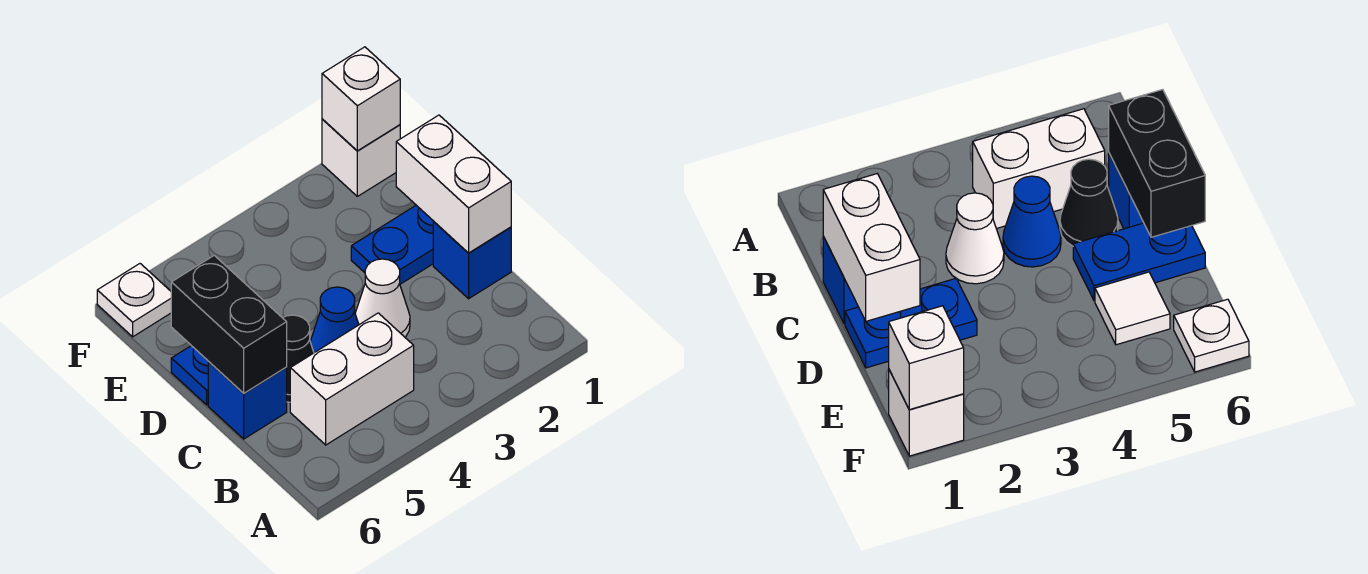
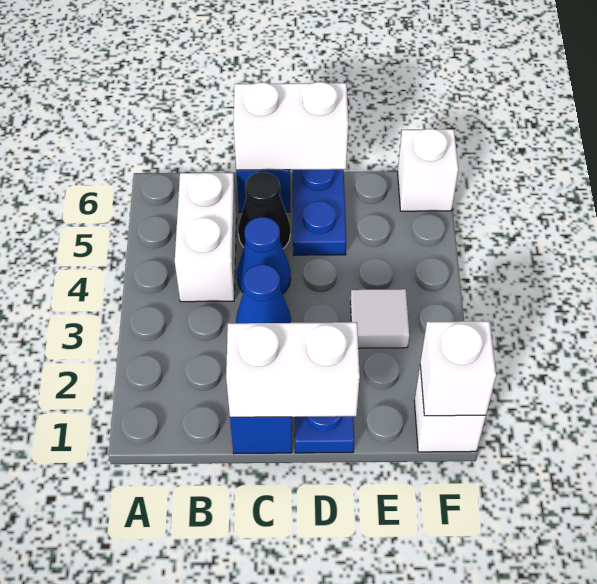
white 1x1 cone [355,259,410,337] -> blue 1x1 cone [236,264,291,323]
black 1x2 brick [171,255,287,393] -> white 1x2 brick [233,82,348,170]
white 1x1 tile [1095,272,1170,345] -> white 1x1 tile moved to [350,289,409,348]
white 1x1 plate [97,264,171,337] -> white 1x1 brick [398,129,458,211]

